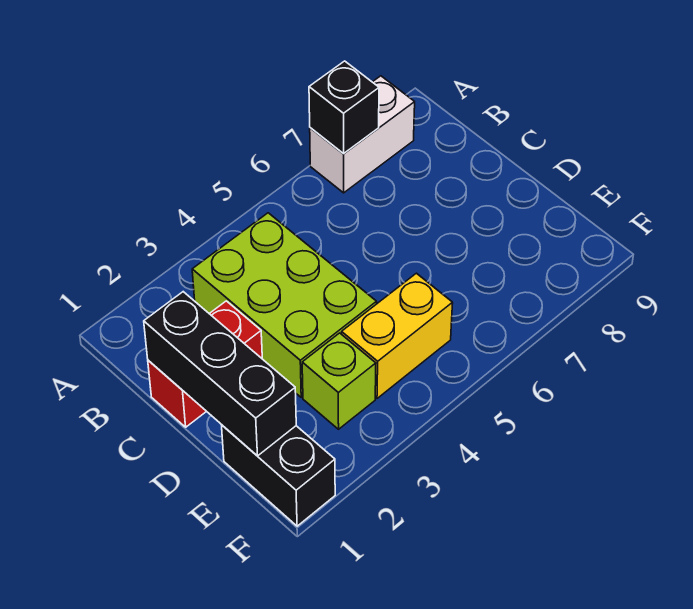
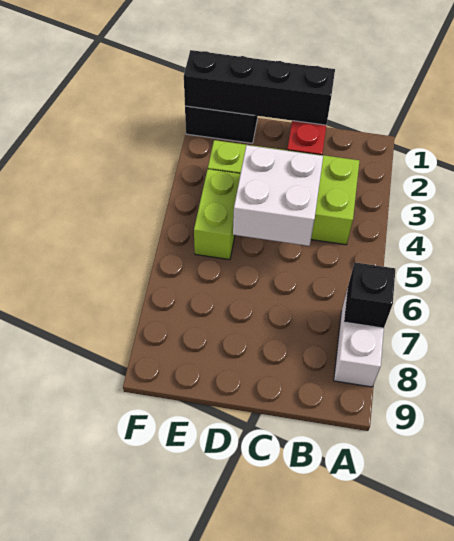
black 1x3 brick [144,292,296,456] -> black 1x4 brick [184,50,335,125]
none -> white 2x2 brick [233,145,323,246]
yellow 1x2 brick [342,273,453,398] -> lime 1x2 brick [194,169,240,260]

